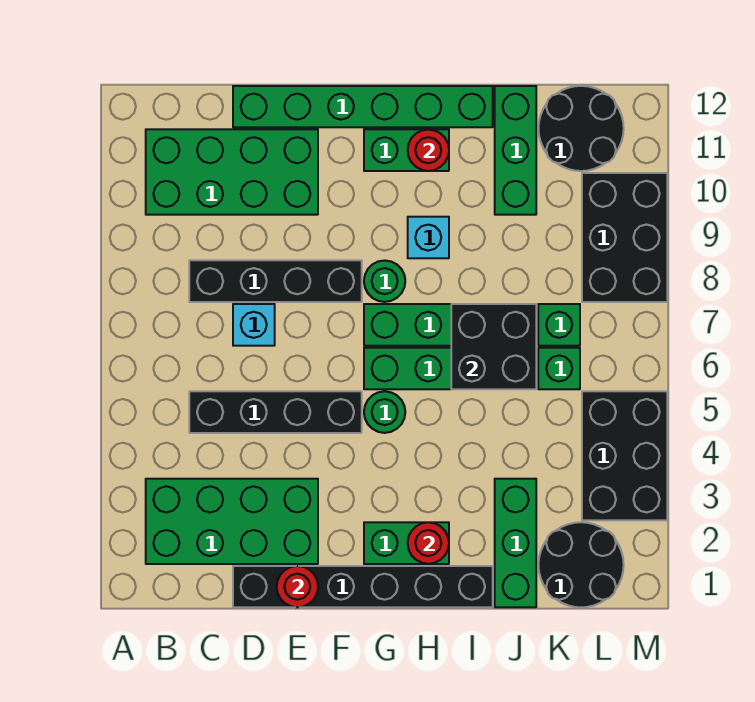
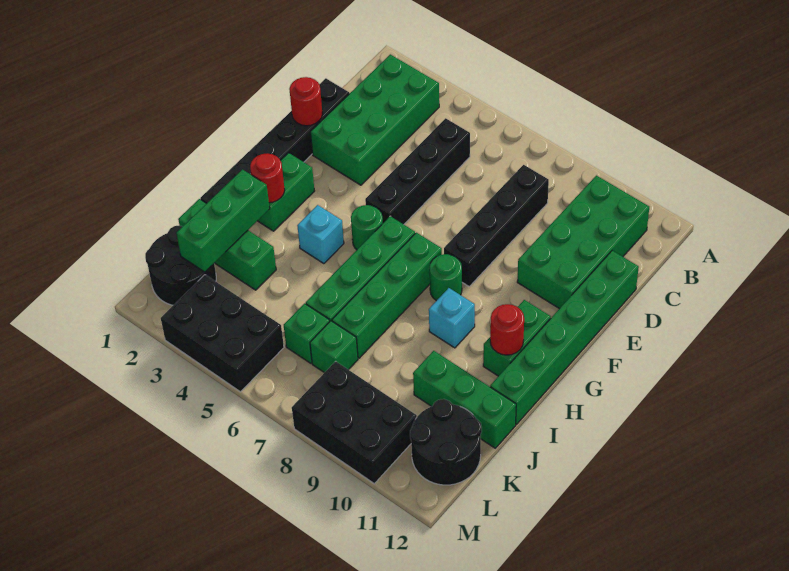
cyan 1x1 brick [233,304,275,346] -> cyan 1x1 brick moved to [297,205,344,264]
none -> green 1x3 brick [176,170,270,272]
black 2x2 brick [451,304,536,389] -> none

